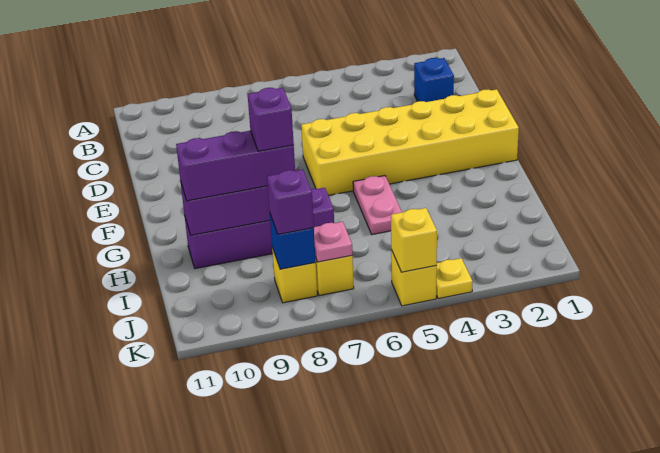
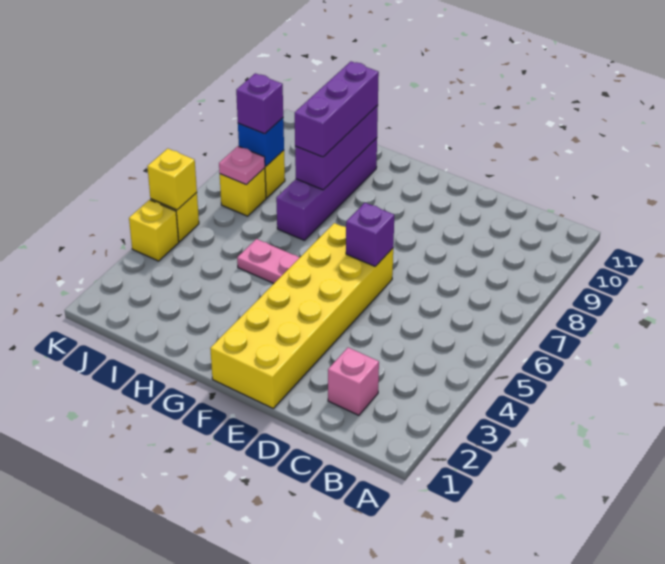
blue 1x1 brick [414,58,454,102] -> pink 1x1 brick [328,348,379,415]
purple 1x1 brick [248,88,294,151] -> purple 1x1 brick moved to [346,203,394,266]
yellow 1x1 plate [436,258,473,299] -> yellow 1x1 brick [129,200,179,261]

